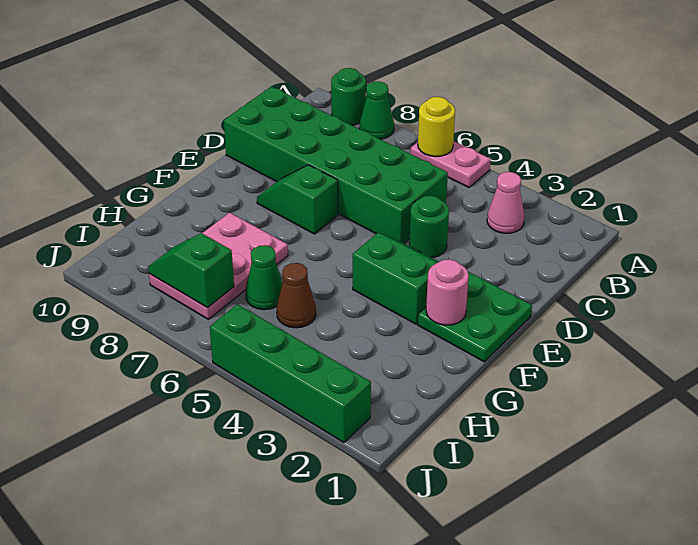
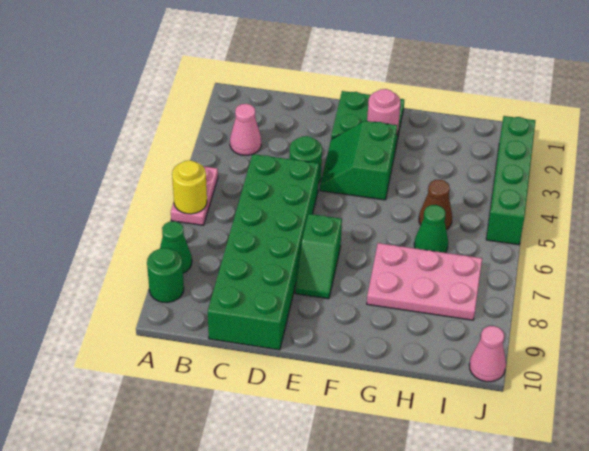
green 1x2 slope [148,233,234,307] -> none
none -> pink 1x1 cone [469,326,506,382]

